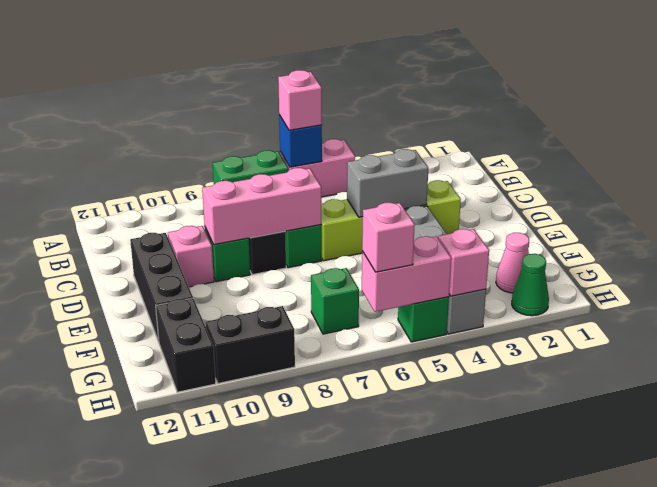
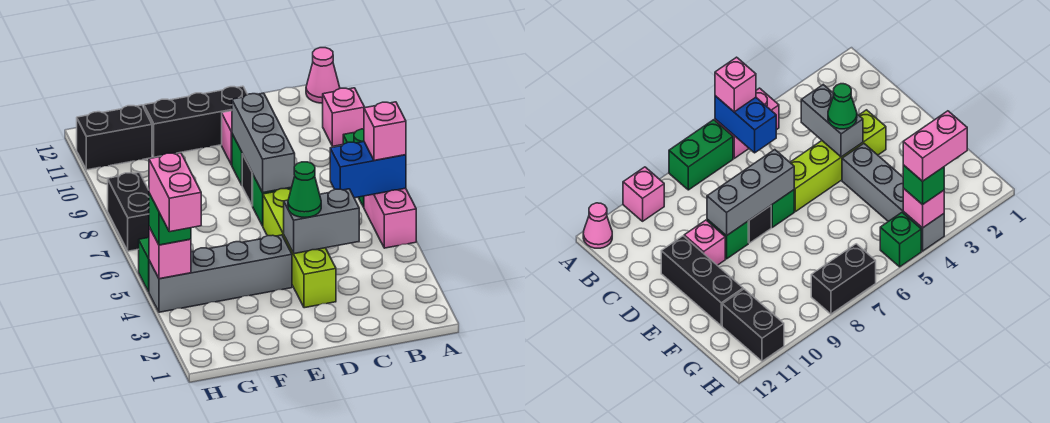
blue 1x1 brick [279,115,322,167] -> blue 1x2 brick [330,142,406,198]
grey 1x2 brick [347,149,428,217] -> grey 1x2 brick turned to [284,189,359,254]
pink 1x3 brick [202,168,321,245] -> grey 1x3 brick [232,93,295,193]
pink 1x1 cone [496,233,529,293] -> pink 1x1 cone moved to [306,48,340,103]
green 1x1 brick [311,268,359,334] -> green 1x1 brick moved to [149,193,191,245]
green 1x1 cone [512,254,549,316] -> green 1x1 cone moved to [288,162,321,217]
pink 1x2 brick [362,236,451,312] -> pink 1x2 brick moved to [149,153,201,232]
pink 1x1 brick [362,203,415,272] -> pink 1x1 brick moved to [323,88,364,146]
black 1x2 brick [206,306,295,383] -> black 1x2 brick moved to [108,172,149,251]

